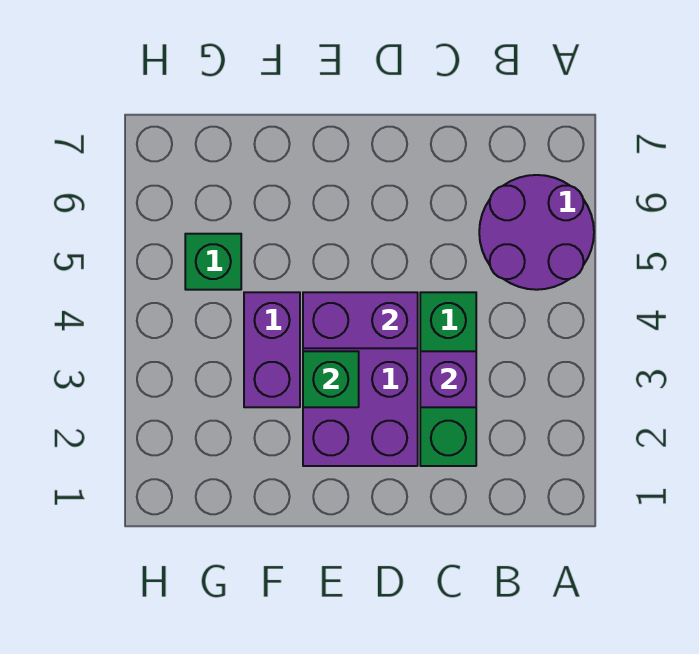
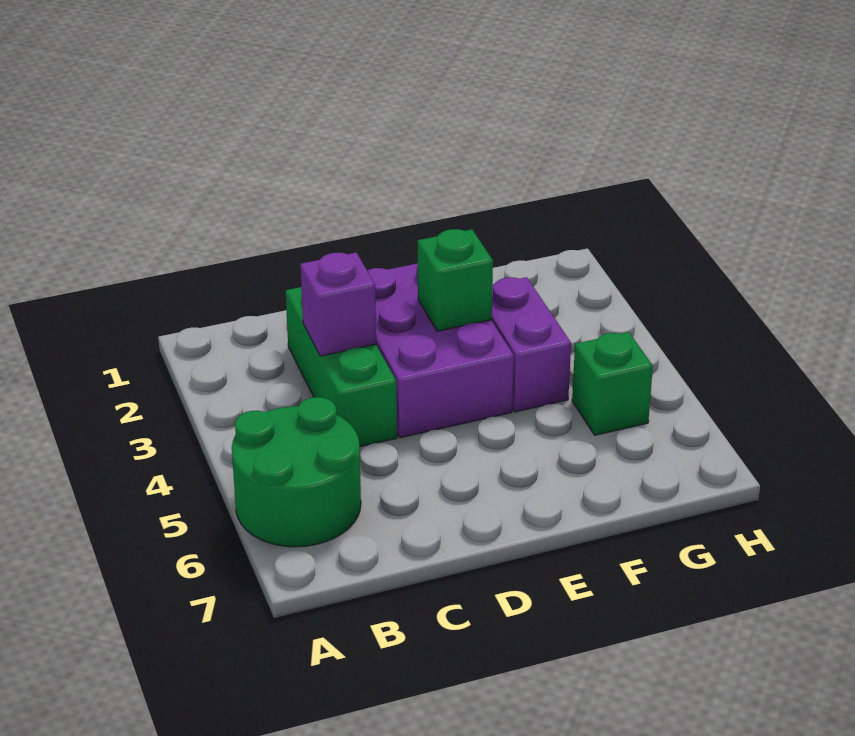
purple 2x2 round brick [479,175,594,290] -> green 2x2 round brick [232,397,361,547]
purple 1x2 brick [303,292,418,348] -> none

